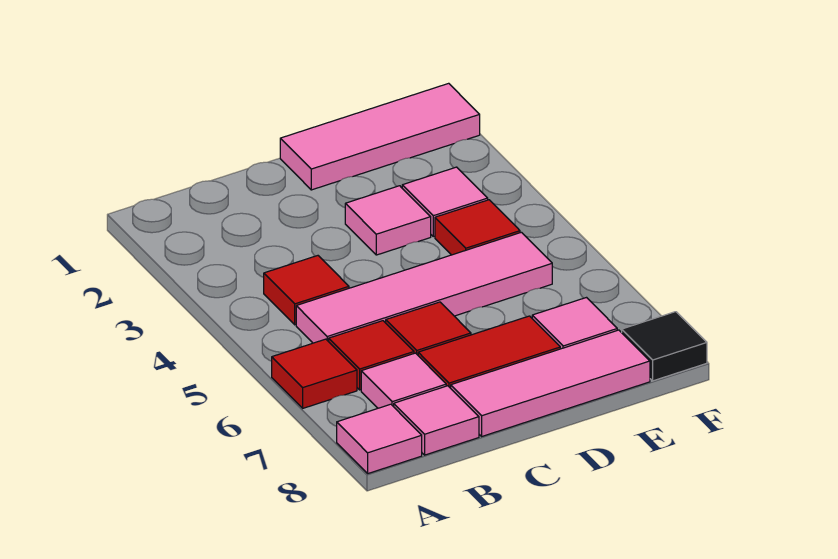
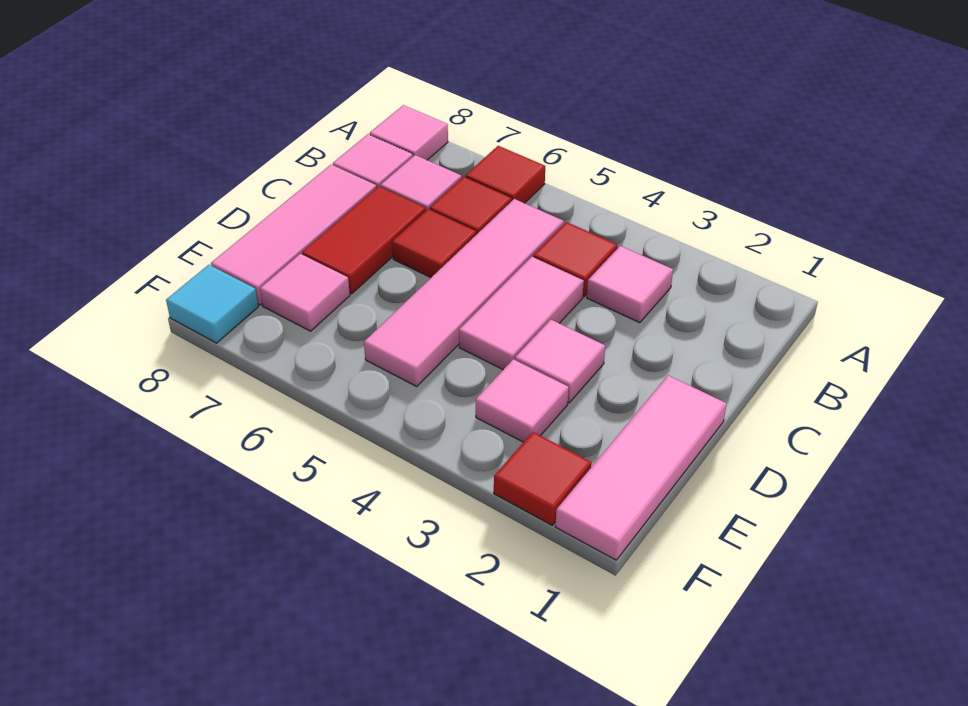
none -> pink 1x1 tile [587,246,673,323]
none -> pink 1x2 tile [459,257,584,370]
red 1x1 tile [435,200,520,255] -> red 1x1 tile moved to [494,432,591,525]
black 1x1 tile [622,312,707,381] -> cyan 1x1 tile [166,265,258,343]

